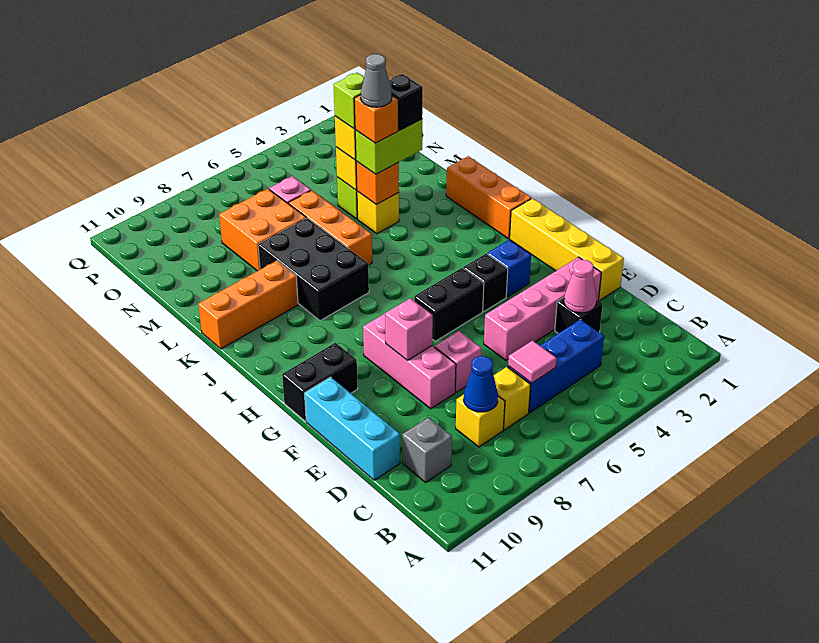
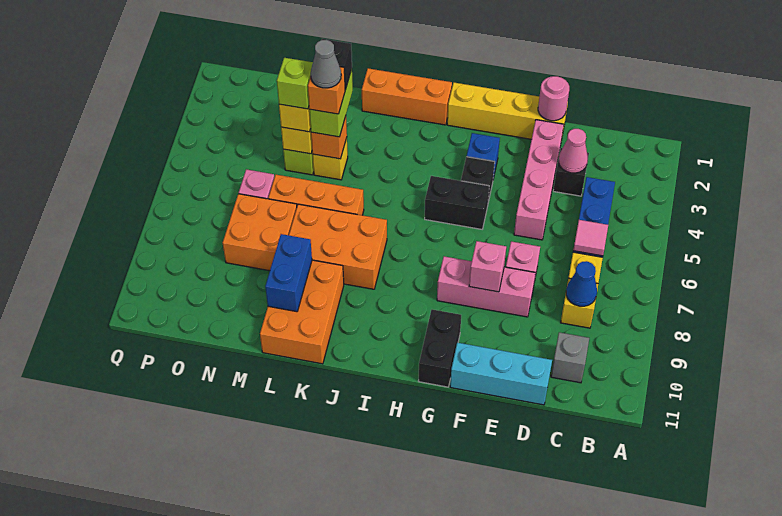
none -> pink 1x1 round brick [538,76,569,121]
black 1x2 brick [414,268,484,341] -> black 1x2 brick turned to [425,176,489,229]
black 2x3 brick [258,218,369,321] -> orange 2x3 brick [289,204,387,289]
orange 1x3 brick [198,261,298,349] -> orange 2x3 brick [260,260,344,364]
none -> blue 1x2 brick [265,234,312,312]

